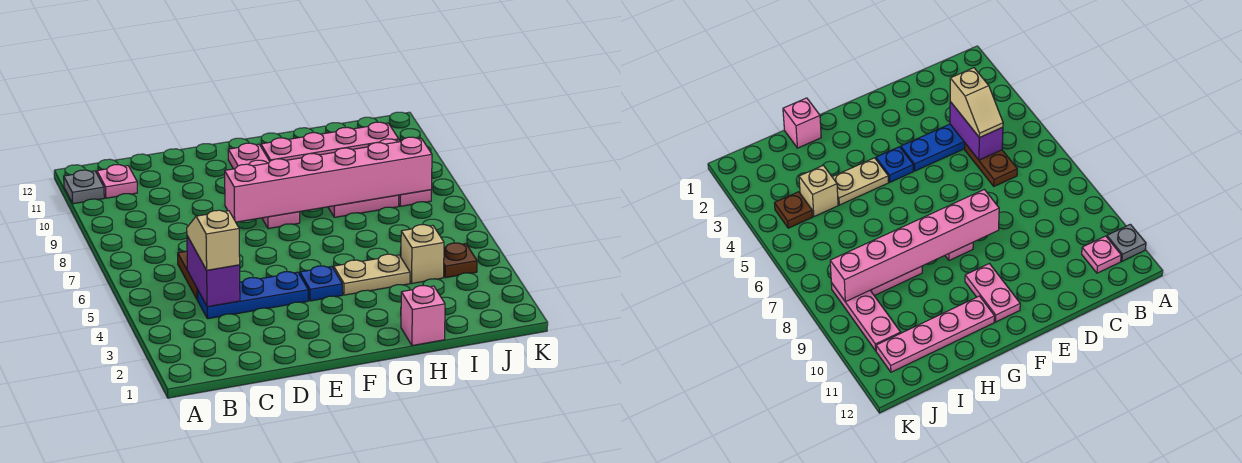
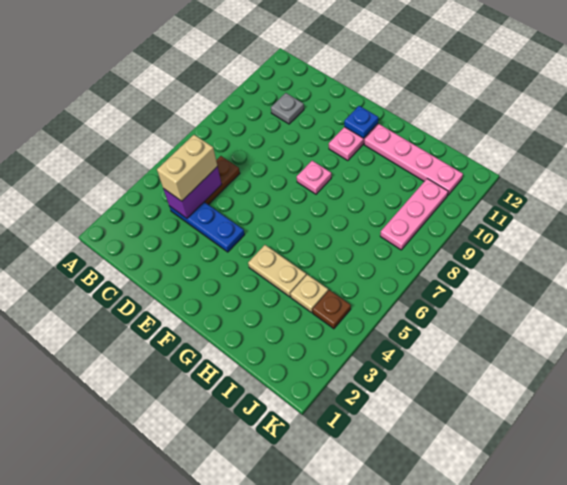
grey 1x1 plate [64,170,104,204] -> grey 1x1 plate moved to [271,93,304,124]
pink 1x1 plate [97,165,137,198] -> none
tan 1x2 slope [187,210,240,270] -> tan 1x2 brick [157,135,217,201]
pink 1x6 brick [225,137,432,222] -> none
blue 1x1 plate [300,266,342,301] -> blue 1x1 plate moved to [344,106,378,138]
pink 1x1 brick [401,286,445,346] -> none
pink 1x2 plate [328,195,399,217] -> none
tan 1x1 brick [401,225,444,283] -> tan 1x1 plate [290,274,328,313]

